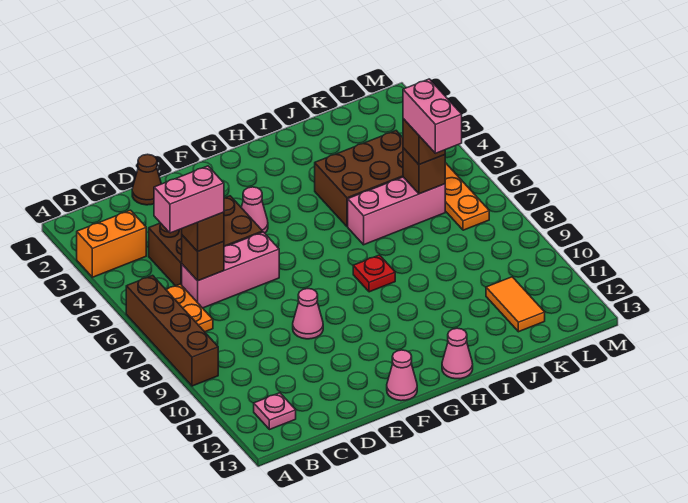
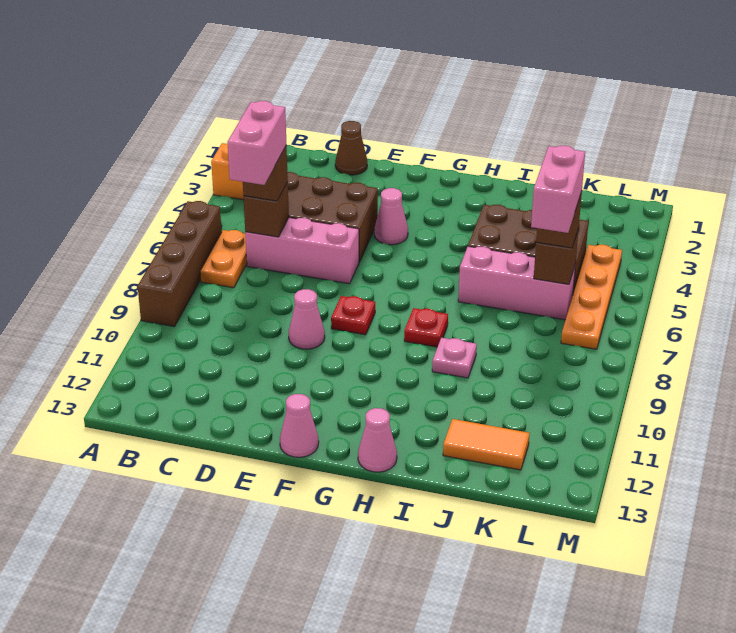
pink 1x2 brick [154,166,224,233] -> pink 1x2 brick turned to [228,101,286,185]
pink 1x1 plate [254,393,296,430] -> pink 1x1 plate moved to [432,338,477,378]
none -> red 1x1 plate [331,296,375,335]
orange 1x2 tile [486,277,545,332] -> orange 1x2 tile turned to [443,419,530,470]

